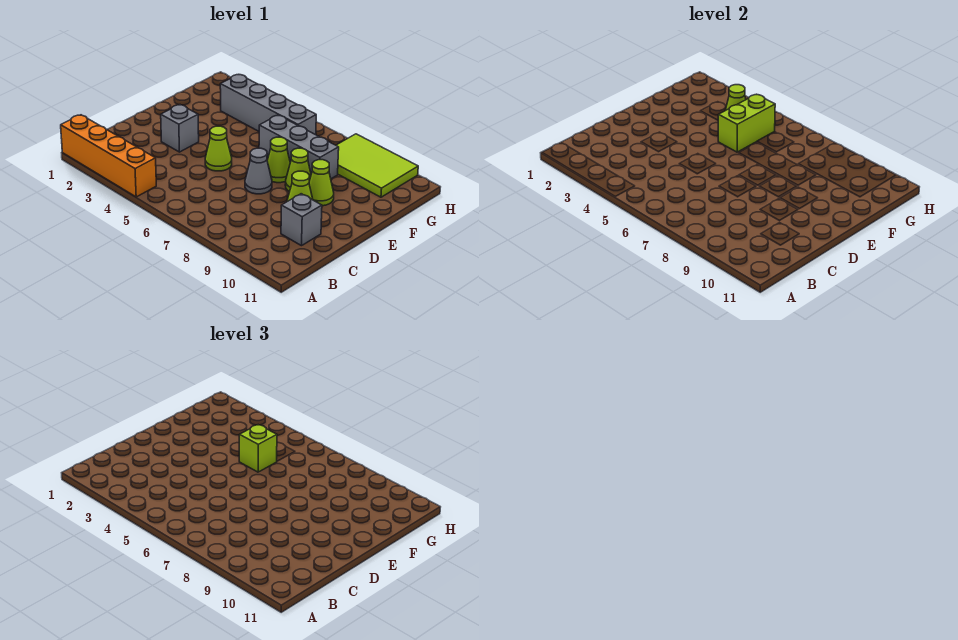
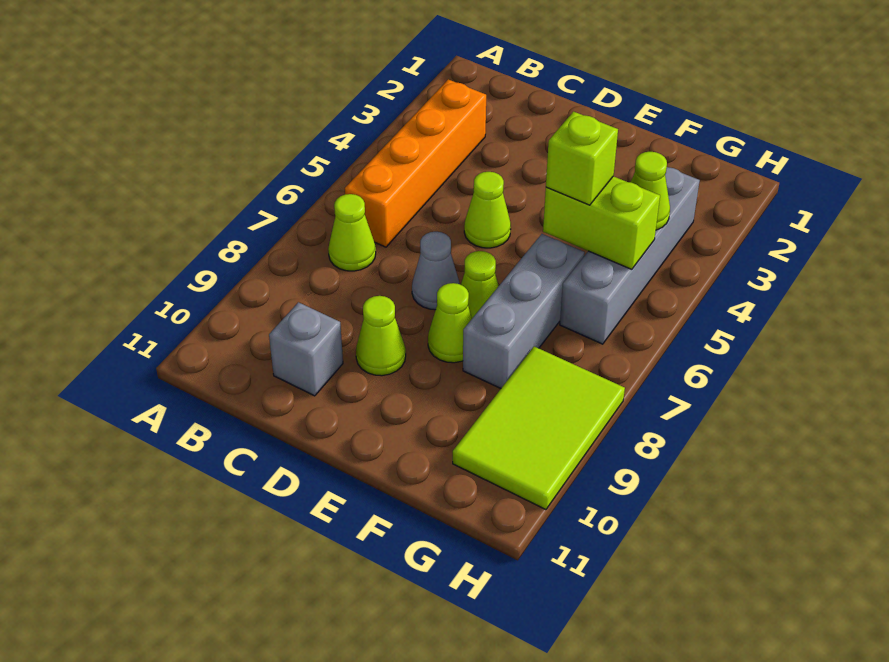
orange 1x4 brick [61,115,156,197] -> orange 1x4 brick moved to [345,79,486,247]
grey 1x1 brick [161,105,199,152] -> none
lime 1x1 cone [309,160,334,206] -> lime 1x1 cone moved to [328,194,376,271]

